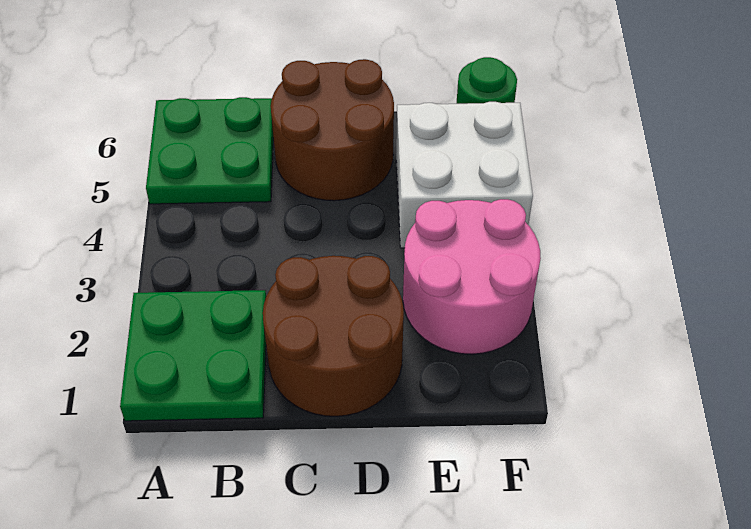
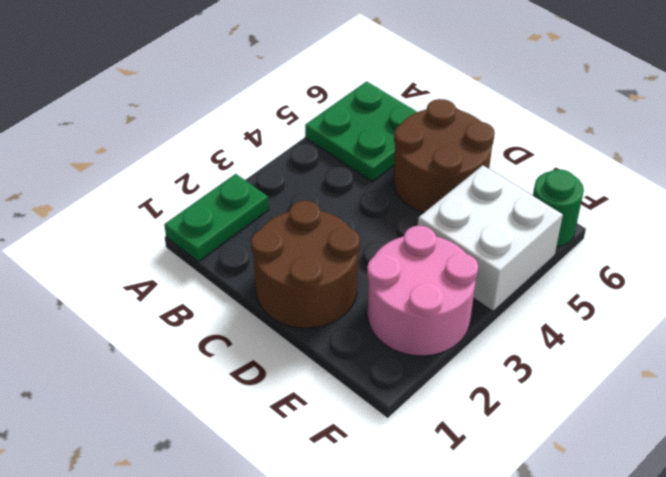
green 2x2 plate [120,290,266,421] -> green 1x2 plate [164,174,269,262]

